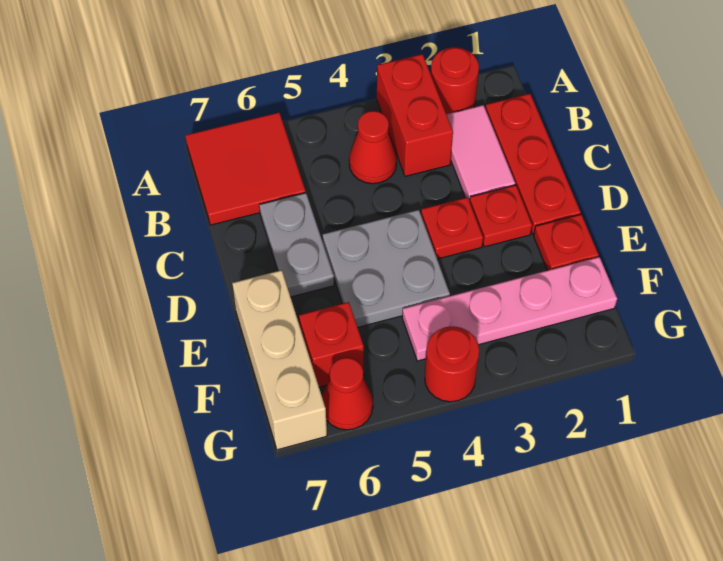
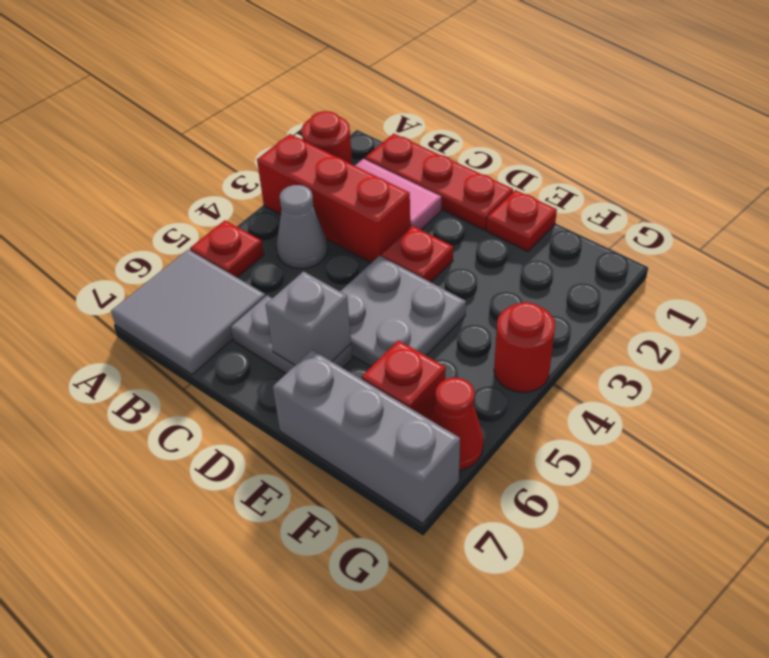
red 1x2 brick [377,54,453,176] -> red 1x3 brick [257,134,410,263]
red 2x2 tile [185,113,306,225] -> grey 2x2 tile [111,250,266,375]
red 1x1 cone [349,111,397,184] -> grey 1x1 cone [277,185,327,269]
red 1x1 plate [470,185,532,247] -> red 1x1 plate moved to [190,220,264,277]
none -> grey 1x1 brick [266,272,351,365]
tan 1x3 brick [232,270,327,450] -> grey 1x3 brick [273,350,460,523]
pink 1x4 plate [402,257,617,361] -> none

